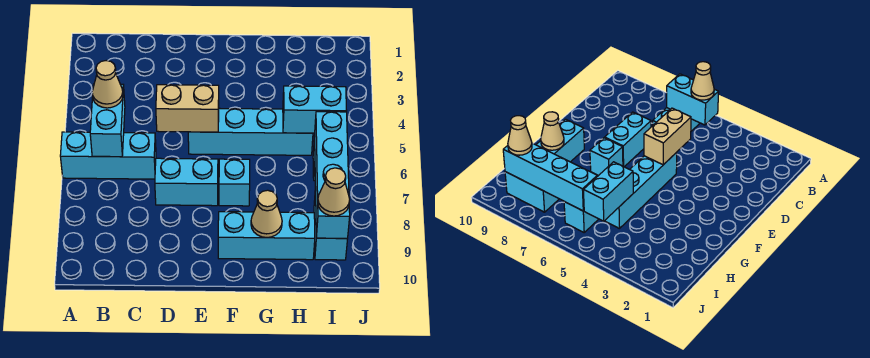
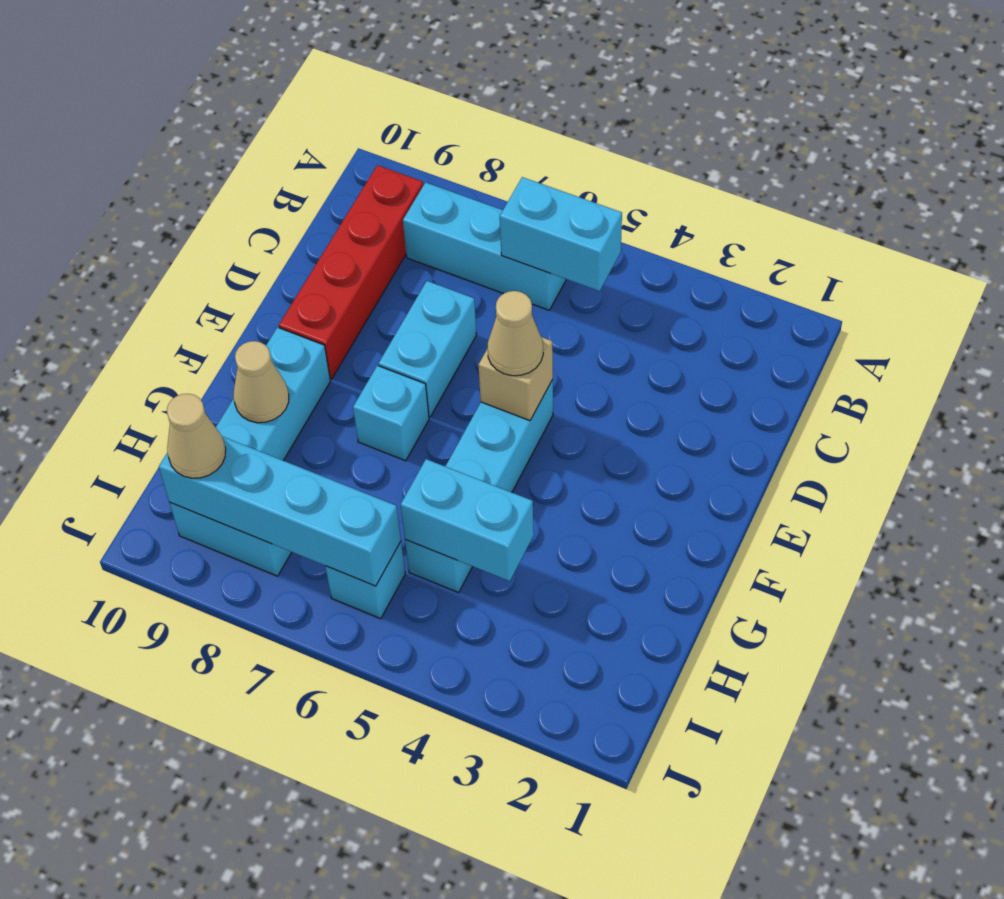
cyan 1x3 brick [60,132,156,179] -> cyan 1x3 brick turned to [403,182,566,310]
tan 1x1 cone [92,61,123,108] -> tan 1x1 cone moved to [487,291,543,376]
none -> red 1x4 brick [279,165,423,379]
tan 1x2 brick [156,85,219,132] -> tan 1x1 brick [478,337,553,421]
cyan 1x2 brick [283,86,347,133] -> cyan 1x2 brick turned to [401,459,534,581]

